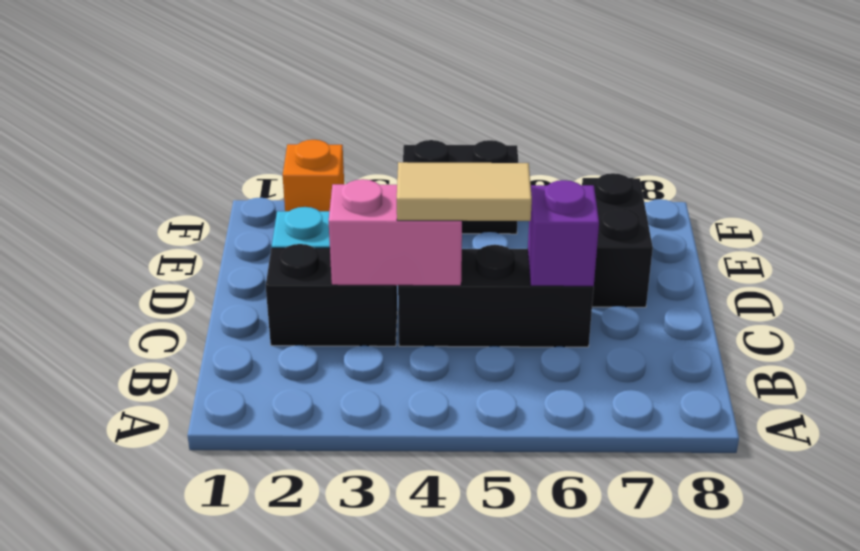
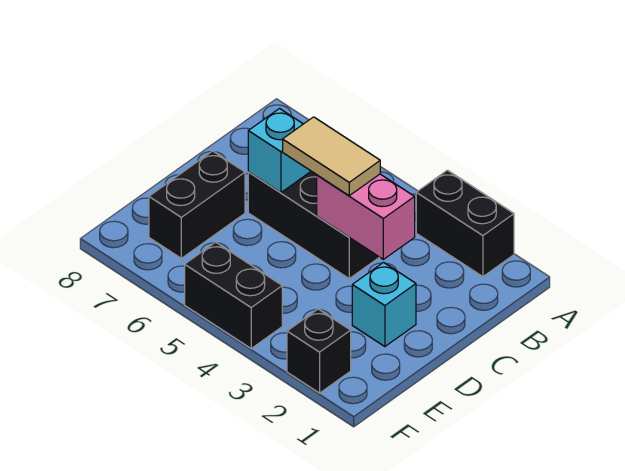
black 1x2 brick [266,244,397,346] -> black 1x2 brick moved to [416,170,514,277]
purple 1x1 brick [528,180,599,286] -> cyan 1x1 brick [248,109,311,193]
orange 1x1 brick [283,140,344,211] -> black 1x1 brick [287,309,351,393]

